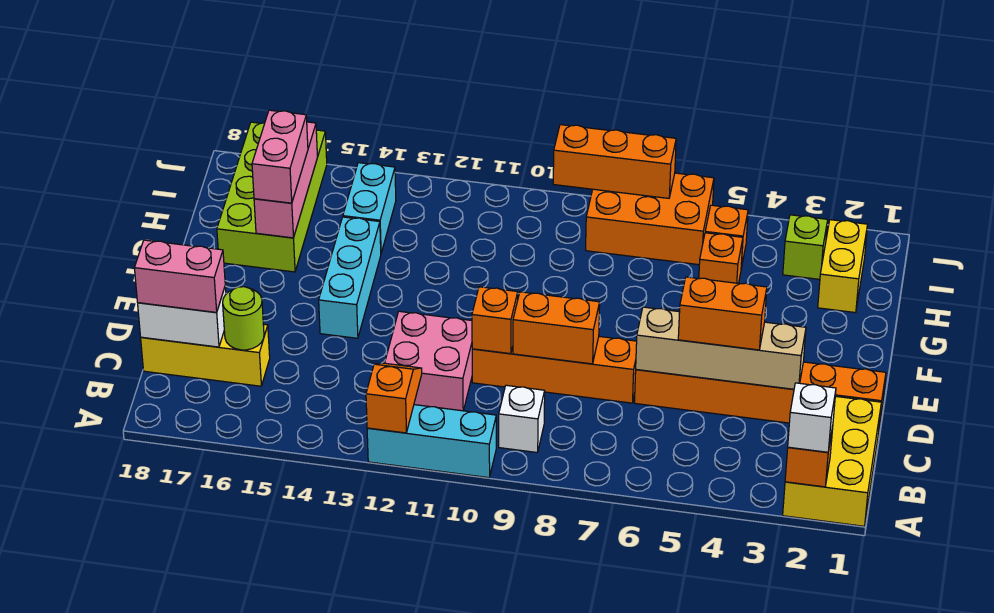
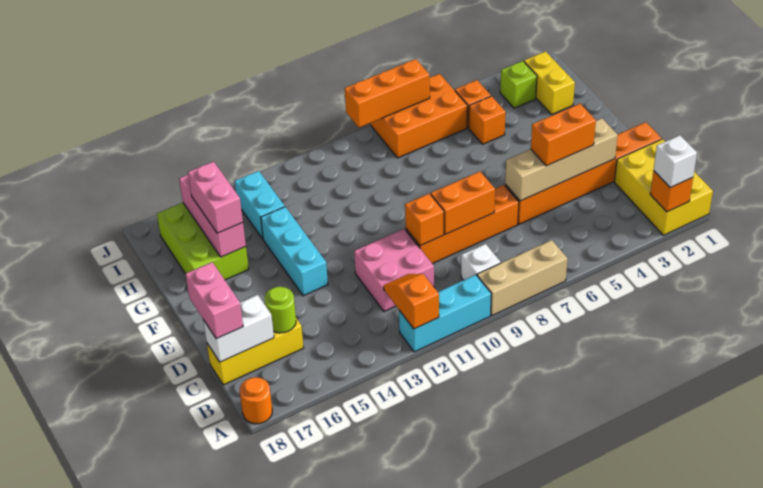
none -> tan 1x3 brick [477,240,568,315]
none -> orange 1x1 round brick [240,377,272,424]
pink 1x2 brick [134,240,225,312] -> pink 1x2 brick turned to [185,262,243,339]
lime 2x4 brick [217,122,327,272] -> lime 2x3 brick [157,203,249,280]

